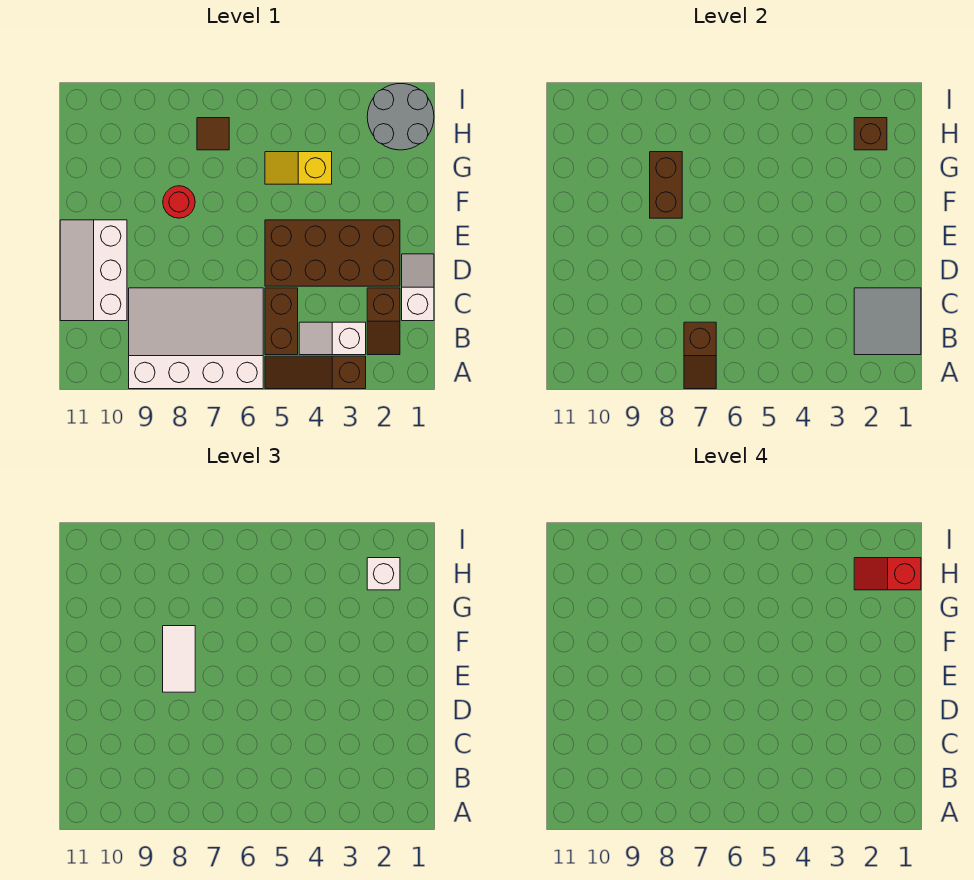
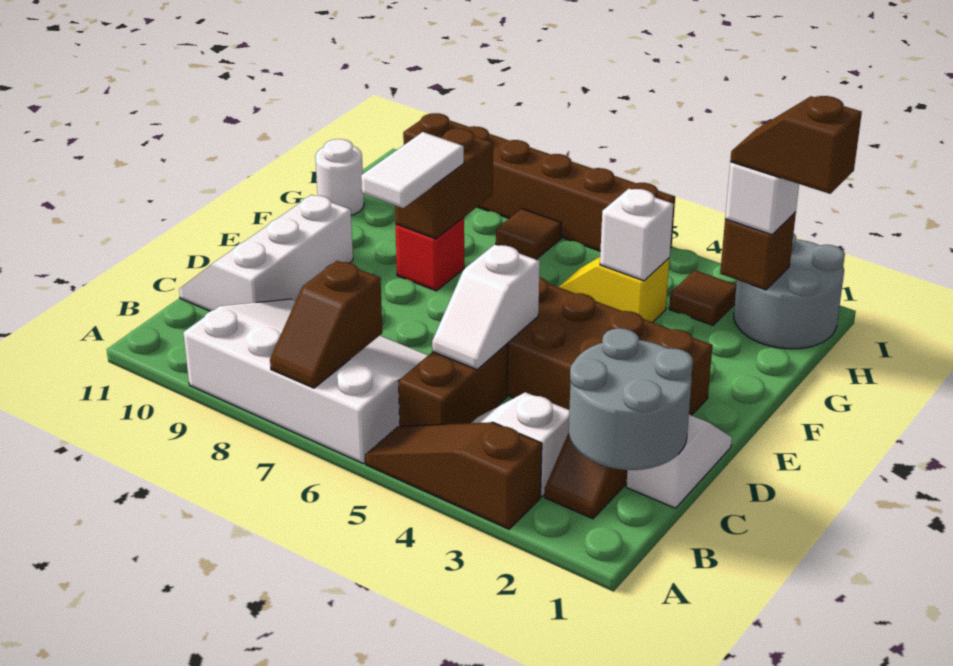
grey 2x2 tile [854,288,921,355] -> grey 2x2 round brick [569,328,693,470]
none -> white 1x2 slope [432,244,540,370]
red 1x1 round brick [163,186,195,218] -> red 1x1 brick [396,218,464,291]
none -> white 1x1 brick [600,189,673,281]
none -> white 1x1 round brick [315,139,364,215]
red 1x2 slope [854,558,921,590] -> brown 1x2 slope [730,96,862,194]
none -> brown 1x1 tile [669,270,737,325]
none -> brown 1x6 brick [403,113,675,251]

